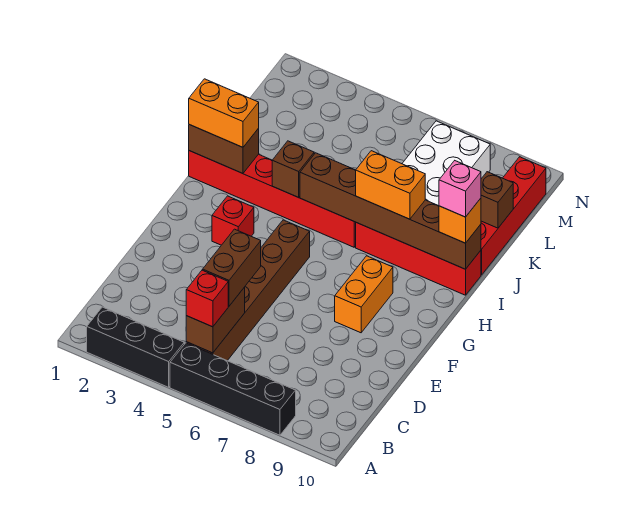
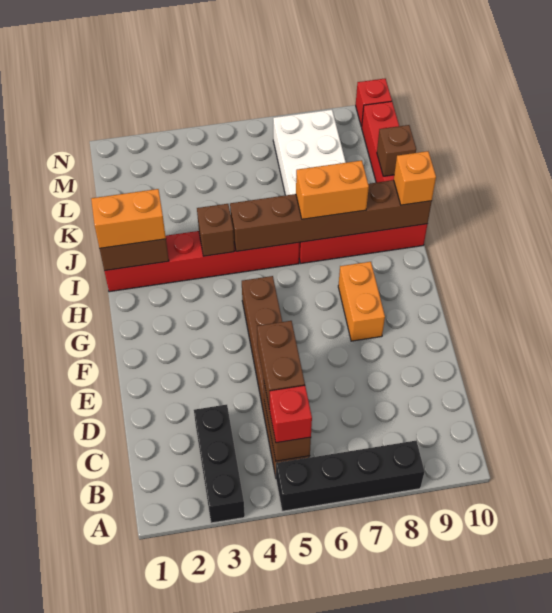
black 1x3 brick [87,307,184,387] -> black 1x3 brick turned to [194,405,245,523]
red 1x1 brick [212,196,254,245] -> red 1x1 brick moved to [356,79,392,127]
pink 1x1 brick [439,161,481,217] -> none

